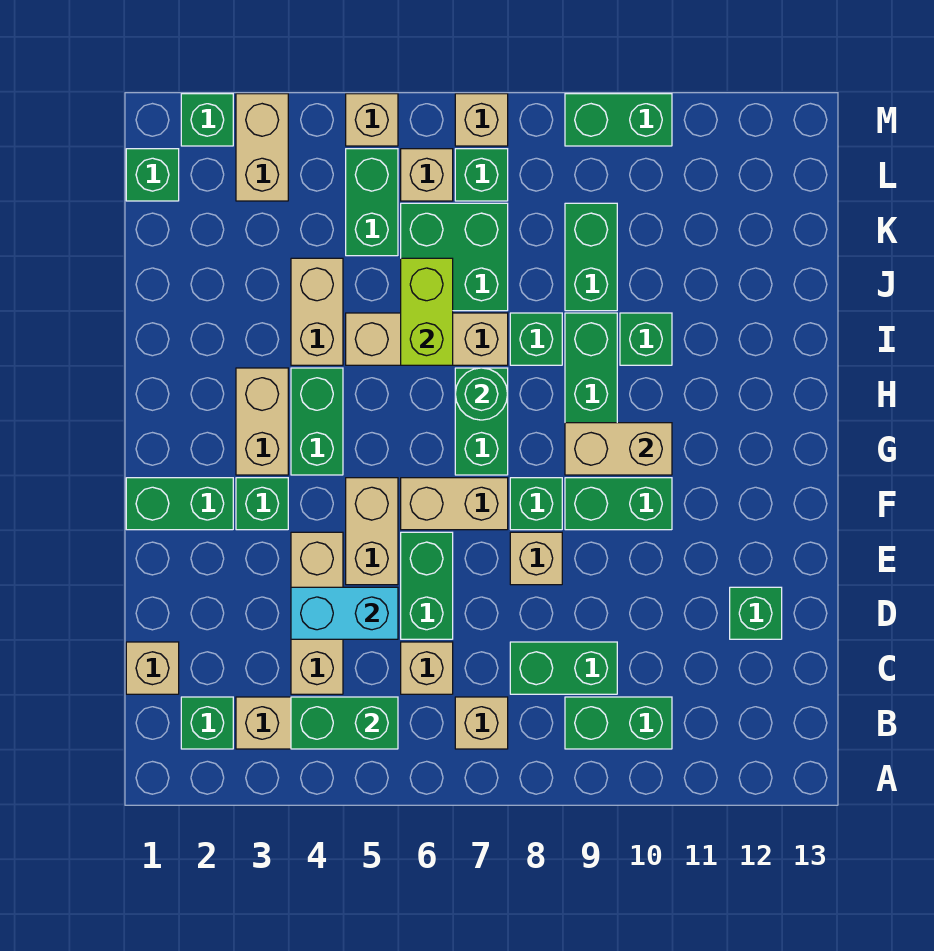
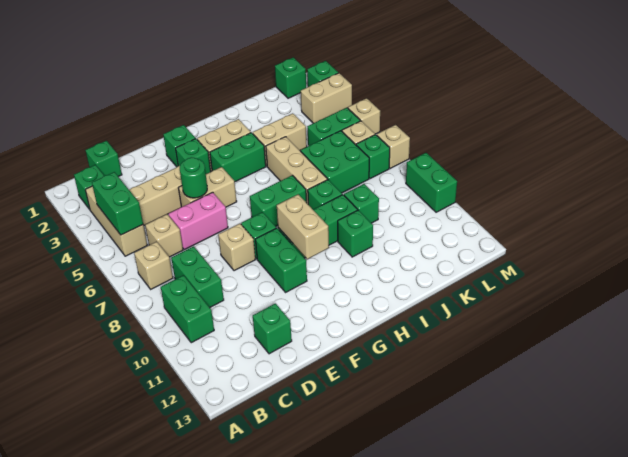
tan 1x1 brick [126,642,179,694] -> green 1x1 brick [85,141,122,177]
cyan 1x2 brick [291,587,398,639] -> none
green 1x2 brick [401,532,453,639] -> pink 1x2 brick [169,192,228,250]
green 1x2 brick [126,478,233,530] -> green 1x1 brick [163,125,196,167]
tan 1x2 brick [401,478,508,530] -> none
green 1x1 round brick [455,368,508,420] -> green 1x1 round brick moved to [180,158,207,198]
lime 1x2 brick [401,258,453,365] -> none
green 1x2 brick [565,203,617,311] -> green 1x1 brick [344,184,379,223]

